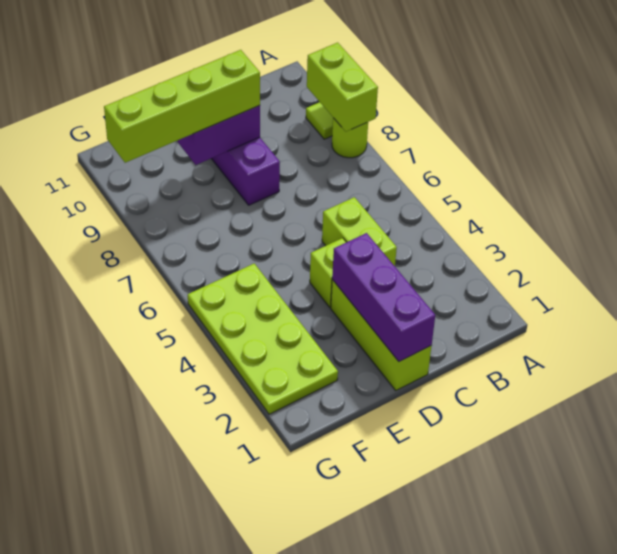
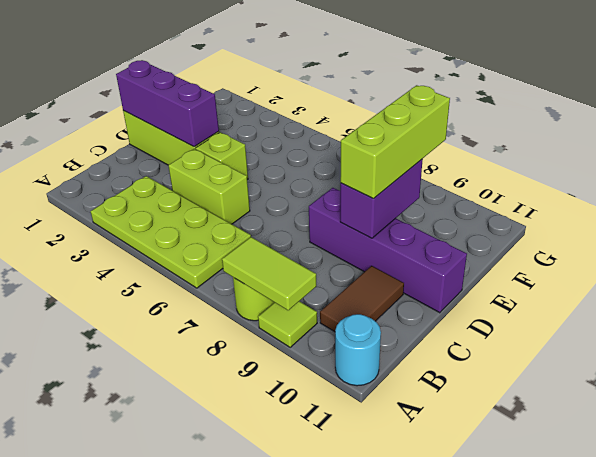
lime 1x2 brick [307,43,378,132] -> lime 1x2 tile [222,237,316,310]
none -> cyan 1x1 round brick [335,314,381,386]
none -> brown 1x2 tile [320,266,404,332]
lime 1x4 brick [104,50,260,163] -> lime 1x3 brick [340,85,450,199]
lime 2x4 plate [188,264,338,414] -> lime 2x4 plate moved to [91,176,251,288]

